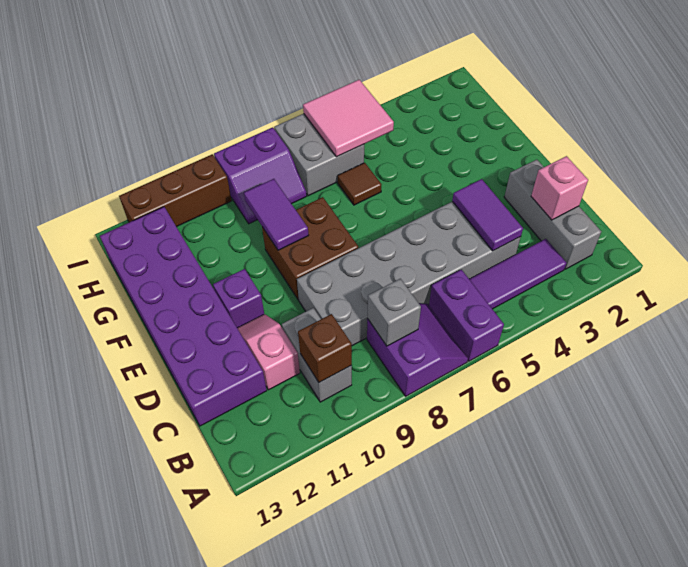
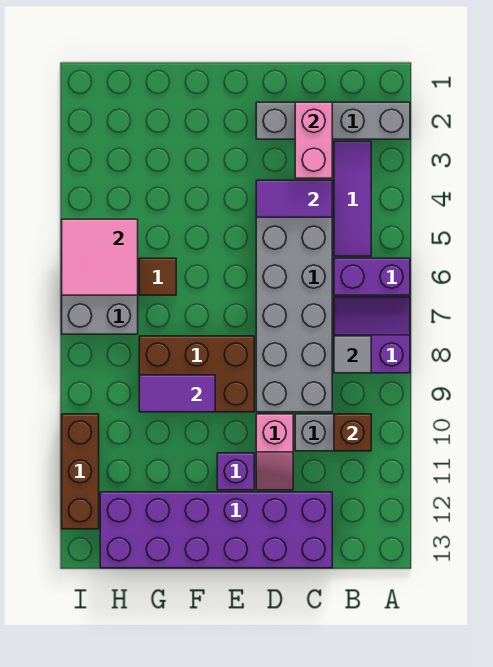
grey 1x3 brick [504,160,601,269] -> grey 1x4 brick [256,102,410,139]
grey 1x1 brick [368,279,421,346] -> grey 1x1 tile [334,336,371,373]
pink 1x1 brick [531,156,588,220] -> pink 1x2 brick [295,102,332,178]
pink 1x2 slope [237,314,300,390] -> pink 1x2 slope turned to [256,414,293,490]
brown 2x2 brick [262,197,358,300] -> brown 2x3 brick [139,336,254,412]
purple 2x2 slope [214,127,307,224] -> none

